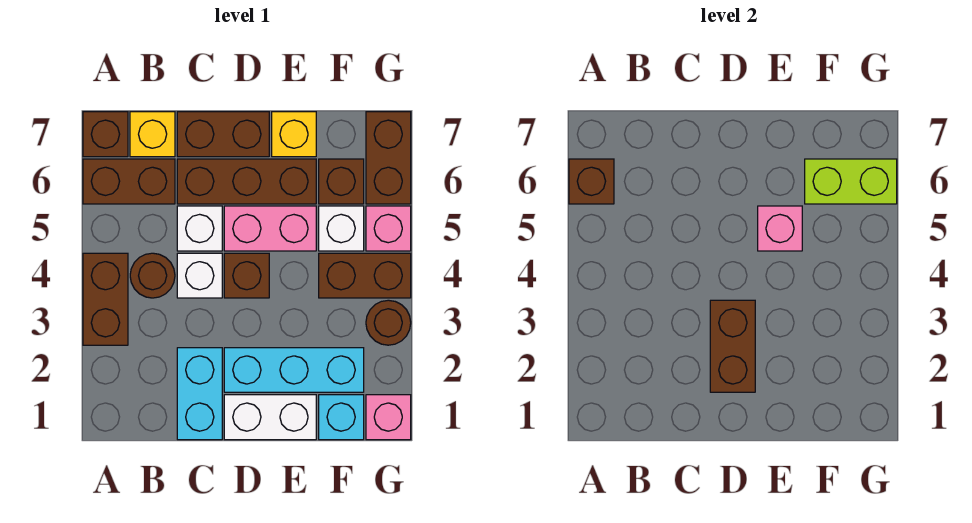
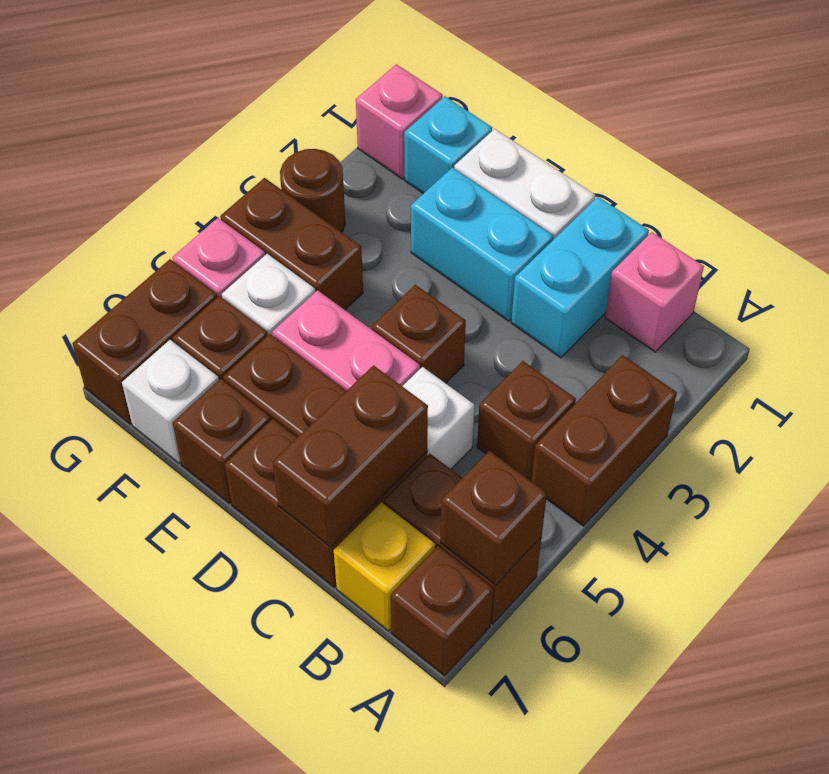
brown 1x1 round brick [130,253,175,298] -> brown 1x1 brick [477,361,576,481]
white 1x1 brick [177,253,222,298] -> white 1x1 brick moved to [122,340,219,463]
cyan 1x3 brick [224,348,364,392] -> cyan 1x2 brick [411,167,553,321]
brown 1x2 brick [710,300,755,392] -> brown 1x2 brick moved to [273,365,428,547]
pink 1x1 brick [758,206,802,251] -> pink 1x1 brick moved to [605,232,704,352]
yellow 1x1 brick [272,112,316,157] -> brown 1x1 brick [173,379,271,503]
lime 1x2 brick [805,159,897,204] -> none

